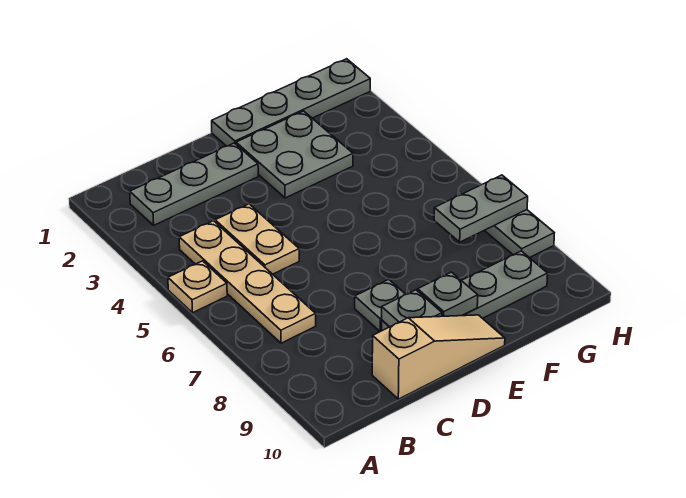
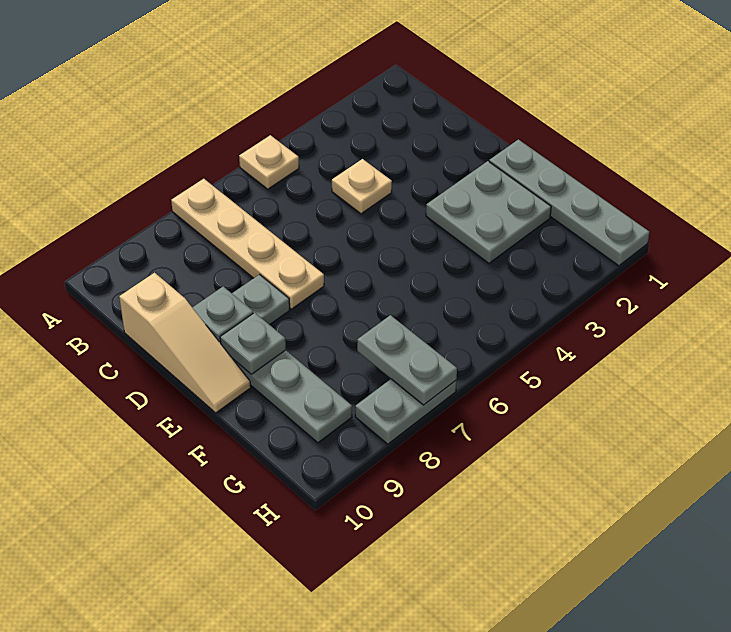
grey 1x3 plate [130,143,258,225] -> none
tan 1x4 plate [179,221,316,343] -> tan 1x4 plate turned to [171,179,324,309]
tan 1x2 plate [215,204,299,274] -> tan 1x1 plate [332,159,392,214]

